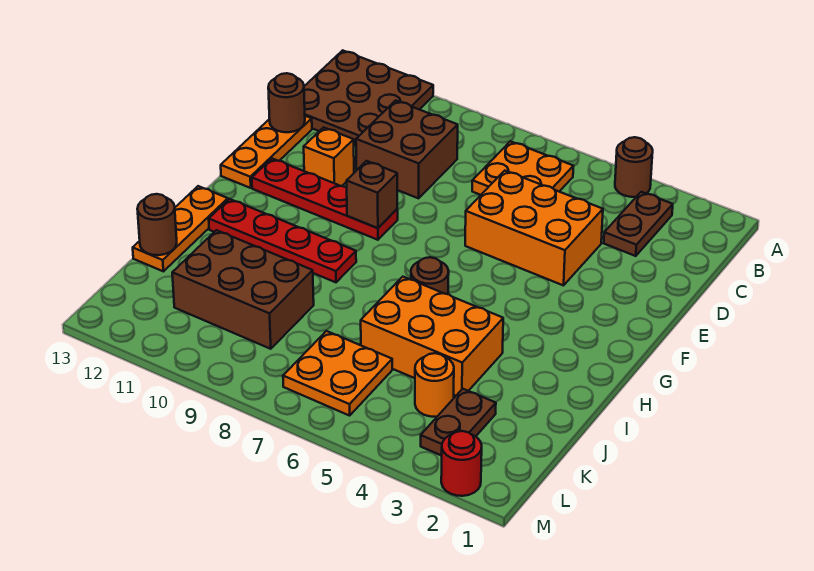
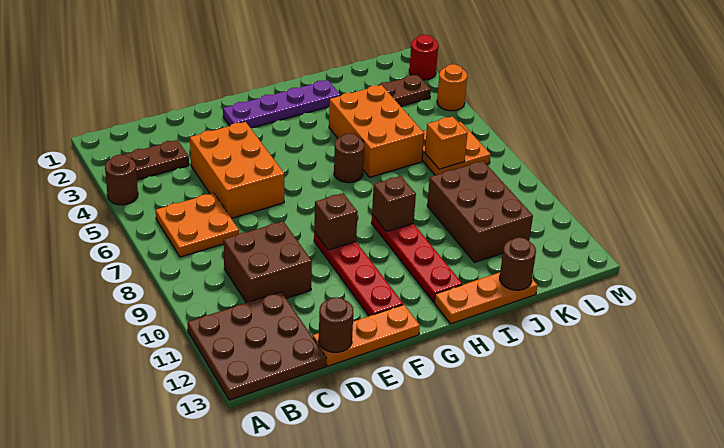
orange 1x1 brick [304,127,354,186] -> orange 1x1 brick moved to [425,117,467,169]
none -> purple 1x4 plate [223,80,340,128]
none -> brown 1x1 brick [372,176,416,232]
orange 1x1 round brick [415,353,454,417] -> orange 1x1 round brick moved to [437,64,467,111]

